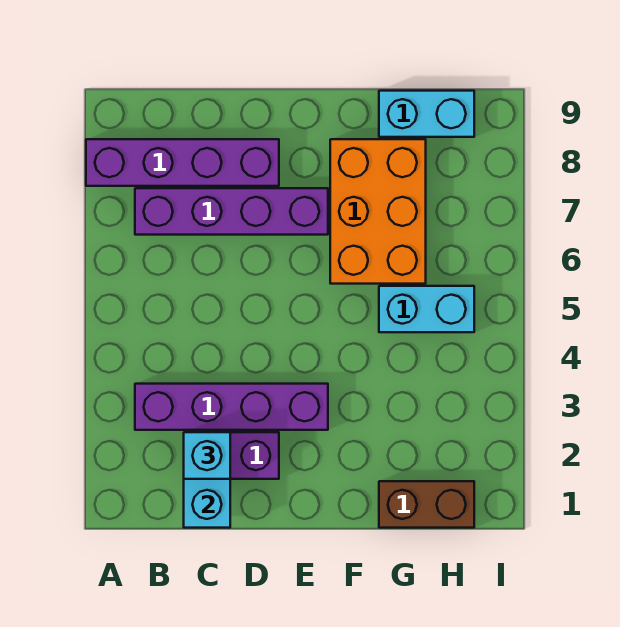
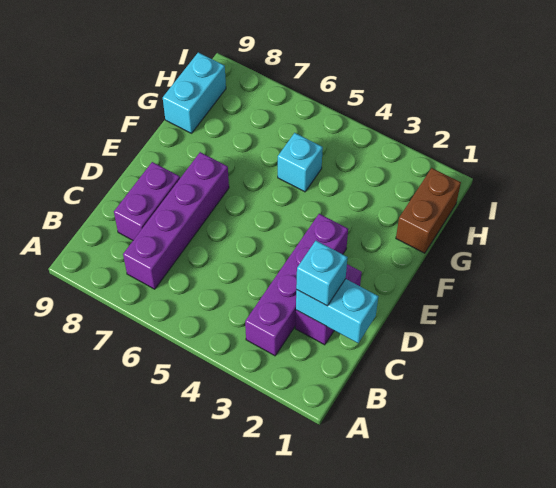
purple 1x4 brick [86,139,279,186] -> purple 1x2 brick [114,162,180,240]
orange 2x3 brick [330,139,426,284] -> none
cyan 1x2 brick [379,286,474,332] -> cyan 1x1 brick [278,133,323,192]

